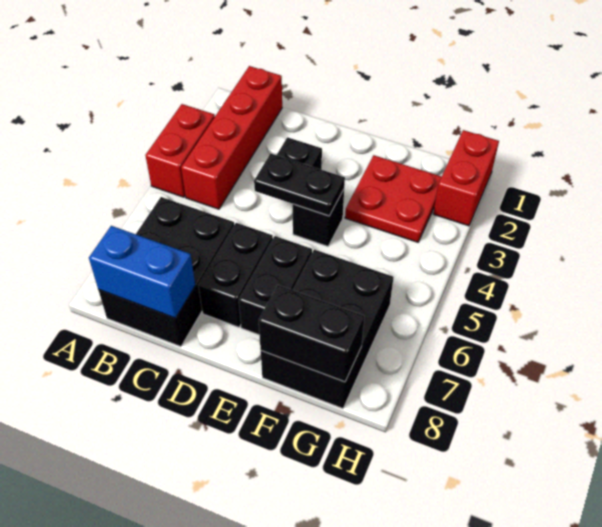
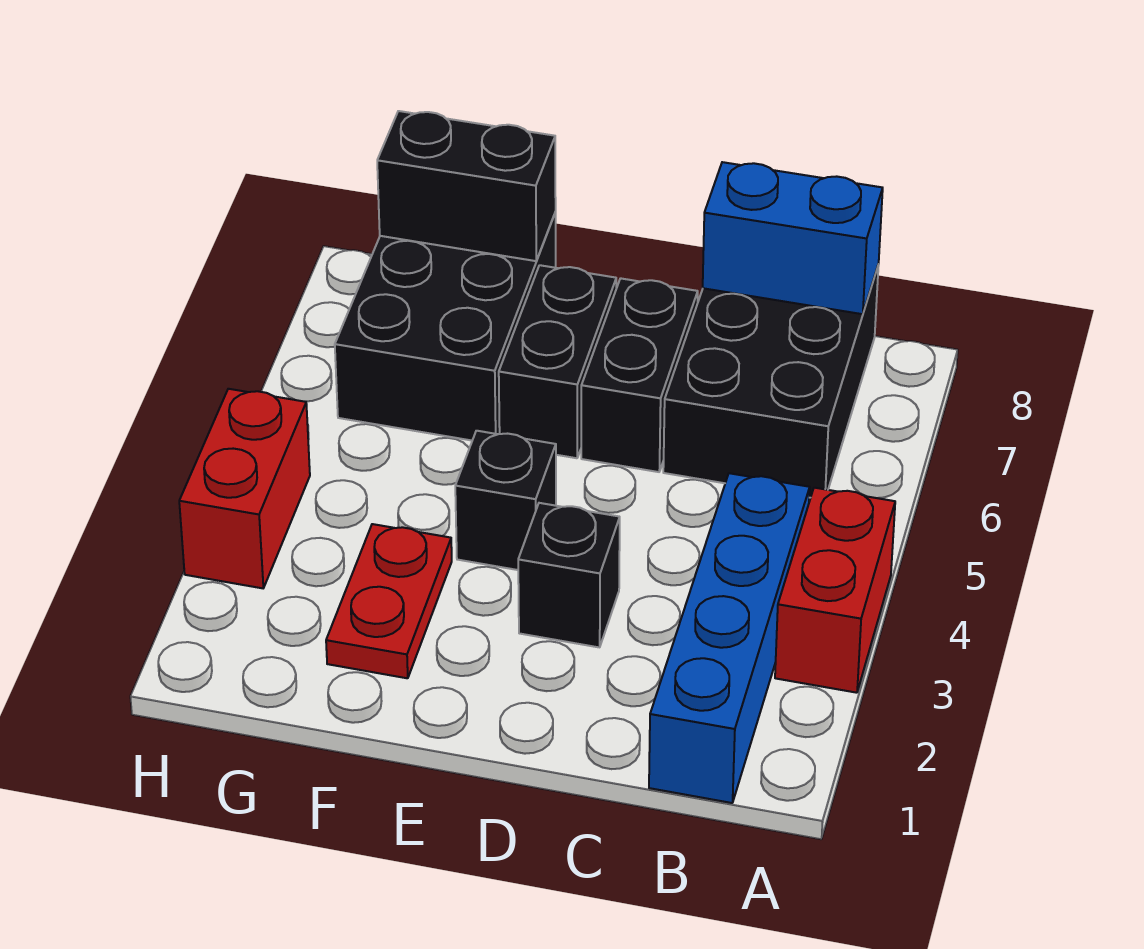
red 1x4 brick [181,66,282,209] -> blue 1x4 brick [649,473,810,803]
black 1x2 plate [254,154,345,216] -> none
red 2x2 plate [345,155,442,242] -> red 1x2 plate [326,524,452,678]
red 1x2 brick [433,130,499,226] -> red 1x2 brick moved to [179,389,310,588]

